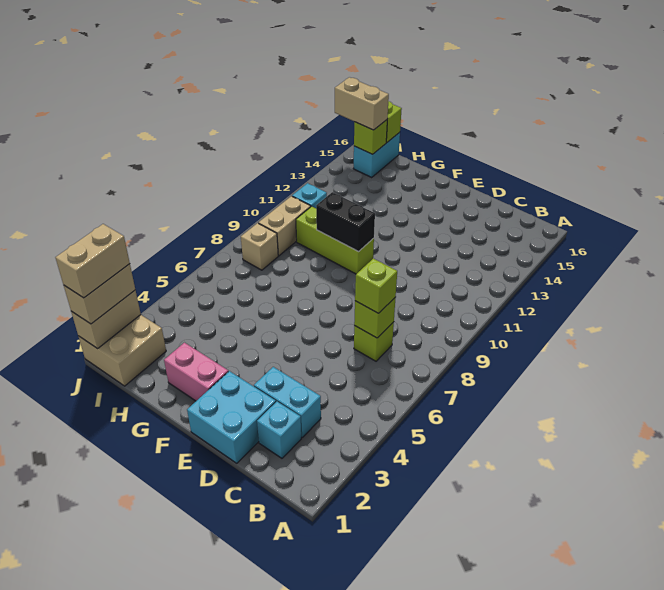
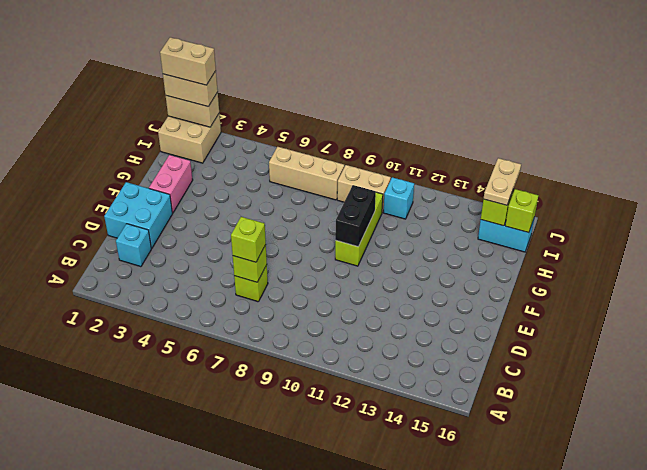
cyan 1x2 brick [254,367,321,437] -> none
tan 1x1 brick [241,223,278,270] -> tan 1x3 brick [269,147,344,200]
tan 1x2 brick [335,77,389,130] -> tan 1x2 plate [484,158,521,205]

